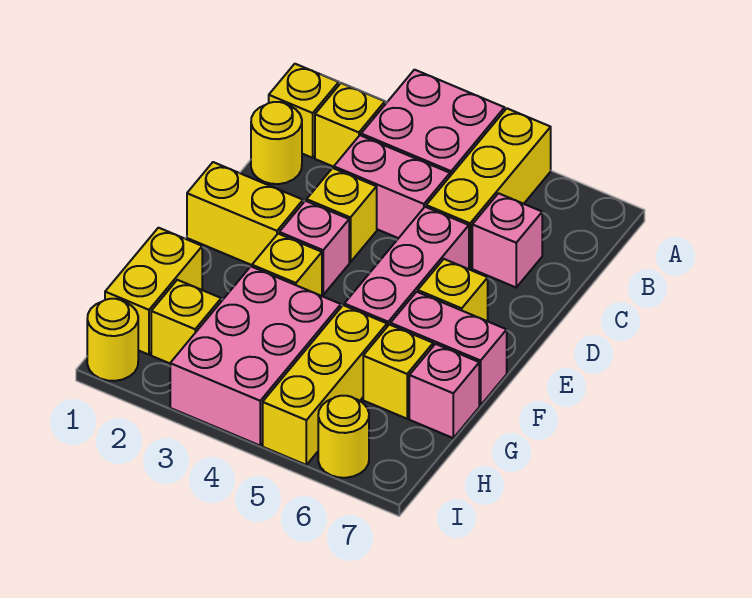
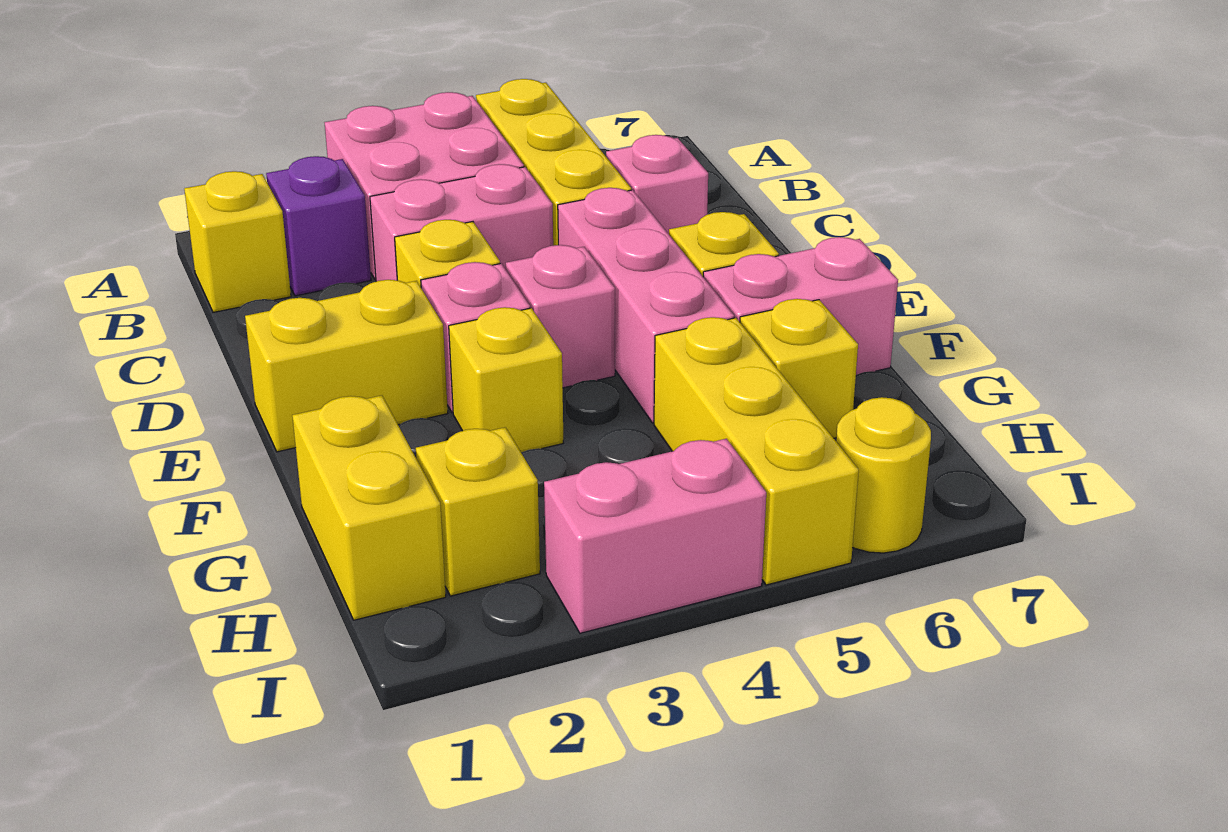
yellow 1x1 brick [315,83,385,167] -> purple 1x1 brick [266,156,371,296]
yellow 1x1 round brick [251,102,302,184] -> none
pink 2x3 brick [170,267,341,445] -> pink 1x2 brick [544,439,766,633]
pink 1x1 brick [409,344,479,438] -> pink 1x1 brick moved to [506,245,615,388]
yellow 1x1 round brick [87,299,138,381] -> none

